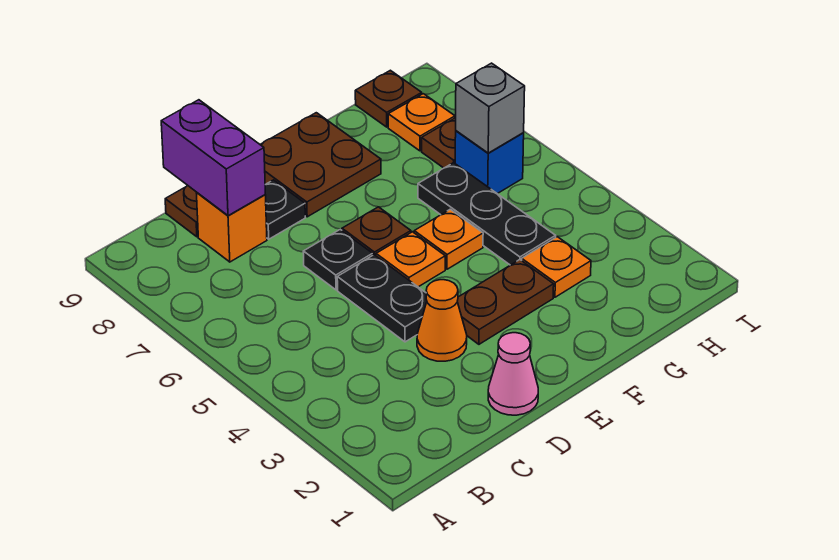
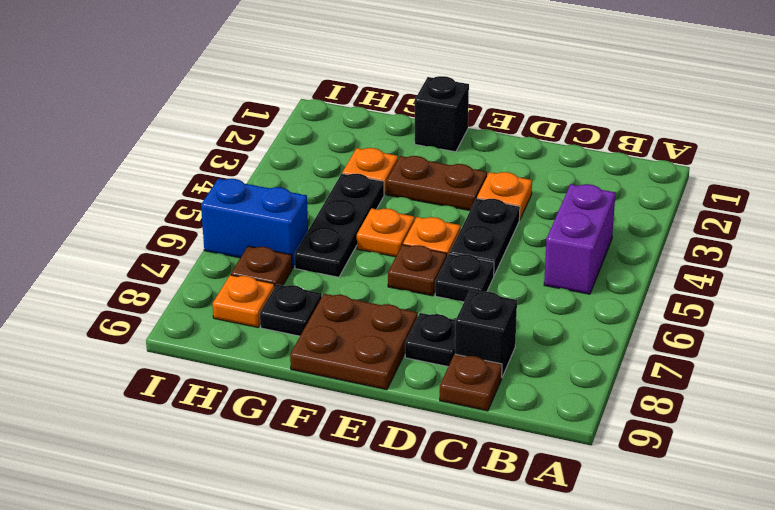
orange 1x1 brick [197,193,267,262] -> black 1x1 brick [455,291,517,377]
purple 1x2 brick [161,100,266,216] -> purple 1x2 brick moved to [544,184,615,294]
pink 1x1 cone [488,333,538,415] -> none
orange 1x1 cone [417,280,467,361] -> orange 1x1 plate [477,172,532,220]
none -> black 1x1 brick [415,76,469,152]
none -> black 1x1 plate [260,284,322,336]
blue 1x1 brick [455,131,524,194] -> blue 1x2 brick [201,179,308,268]
grey 1x1 brick [456,63,525,153] -> none
brown 1x1 plate [355,70,422,127] -> none

